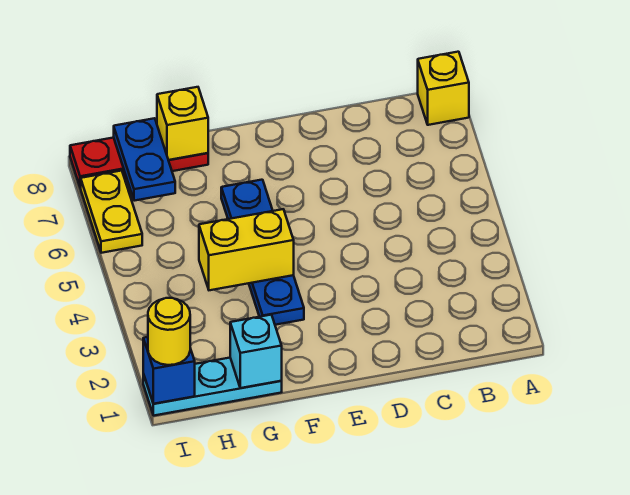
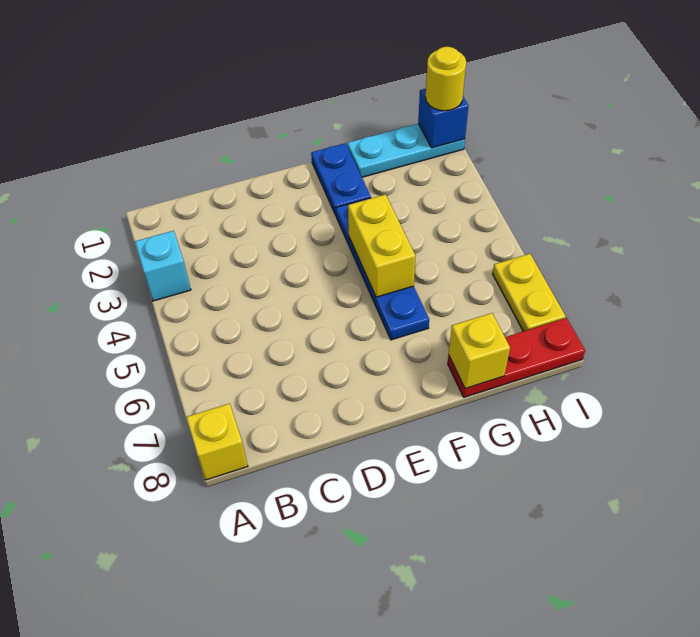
yellow 1x2 brick [199,209,294,290] -> yellow 1x2 brick turned to [348,194,415,297]
cyan 1x1 brick [230,315,282,388] -> cyan 1x1 brick moved to [135,231,191,301]
blue 1x2 plate [114,118,175,201] -> blue 1x2 plate moved to [311,143,371,215]

